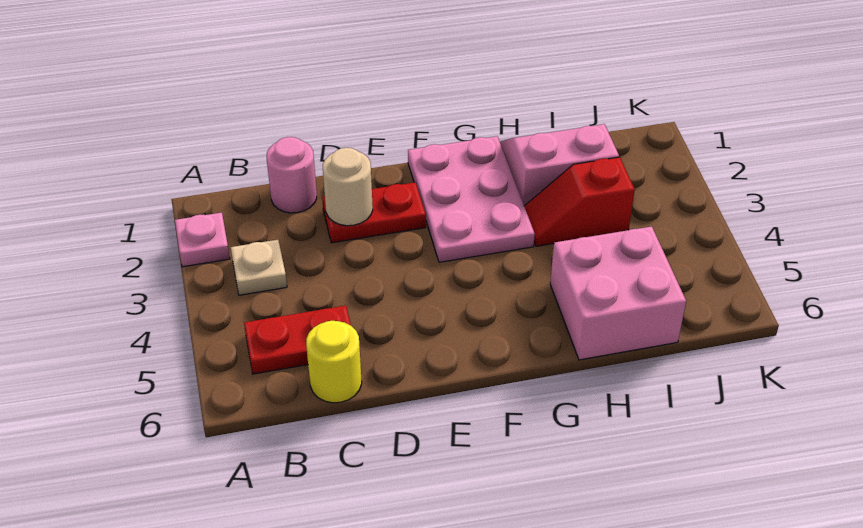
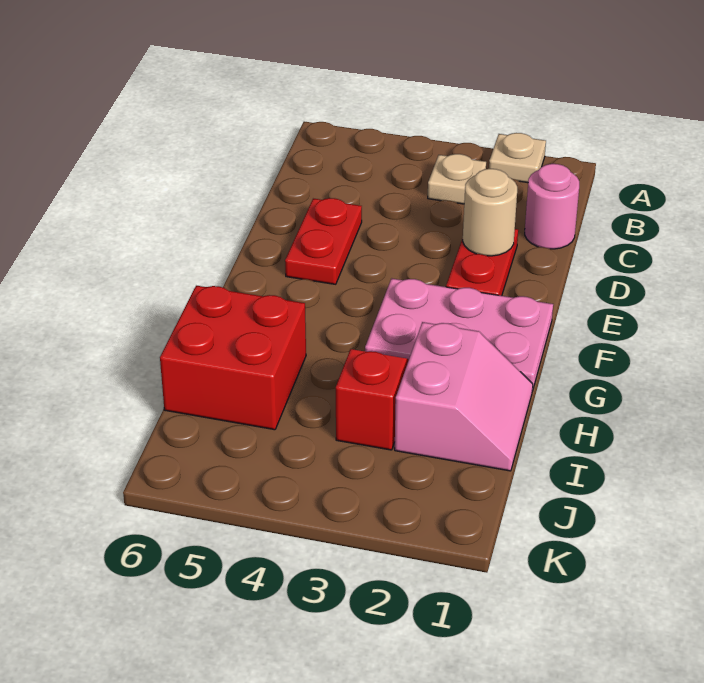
pink 1x1 plate [175,212,230,267] -> tan 1x1 plate [489,133,546,183]
red 1x2 plate [244,305,351,374] -> red 1x2 plate moved to [285,198,362,284]
yellow 1x1 round brick [306,321,362,403] -> none
pink 2x2 brick [550,226,686,360] -> red 2x2 brick [160,286,306,430]

